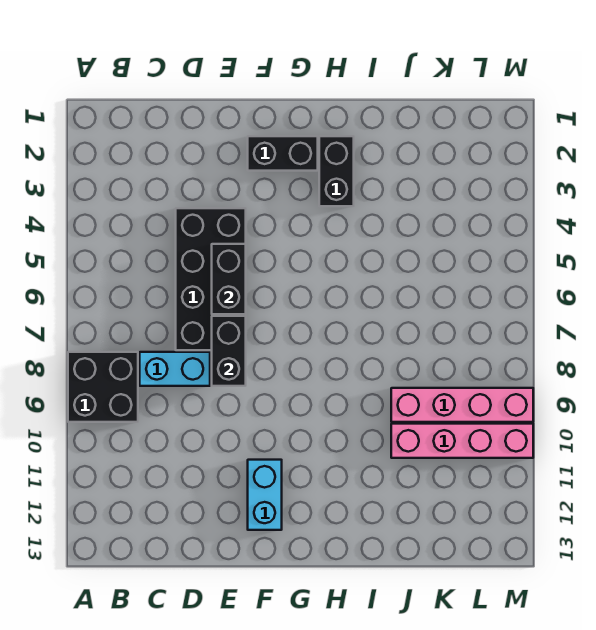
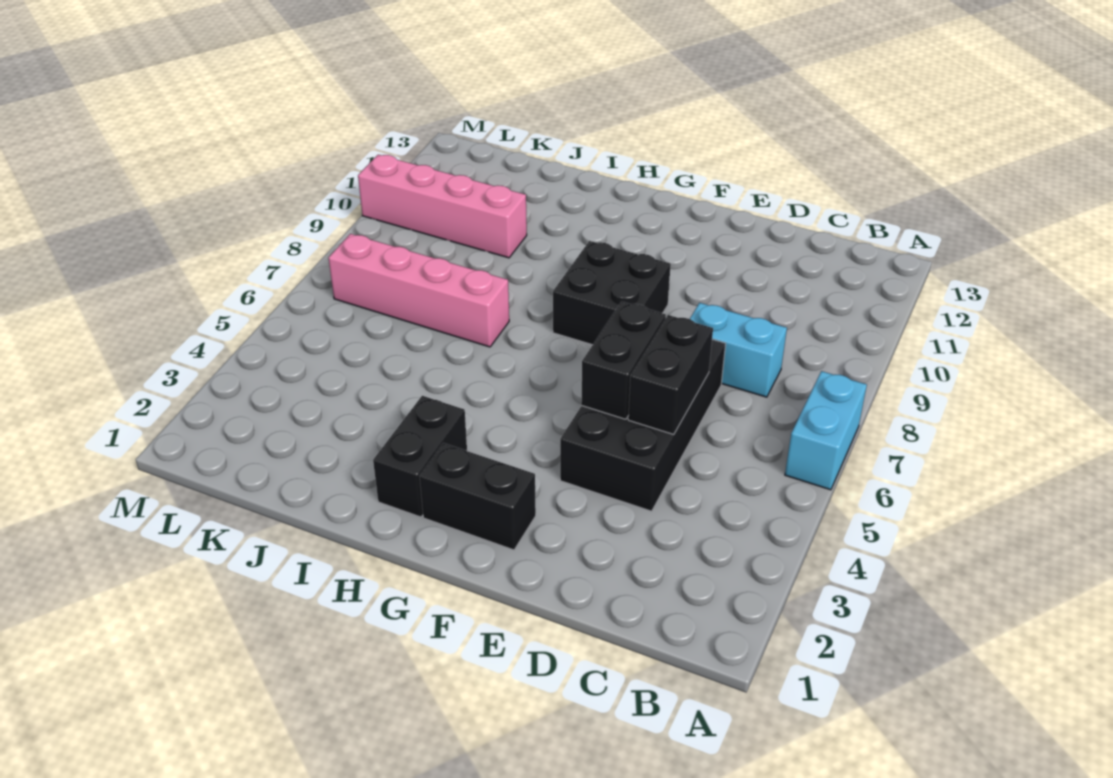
black 2x2 brick [68,352,138,422] -> black 2x2 brick moved to [553,241,671,345]
black 1x2 brick [212,316,246,386] -> black 1x2 brick moved to [628,315,713,435]
cyan 1x2 brick [248,460,282,530] -> cyan 1x2 brick moved to [785,371,867,490]
pink 1x4 brick [391,388,533,422] -> pink 1x4 brick moved to [329,234,509,347]

